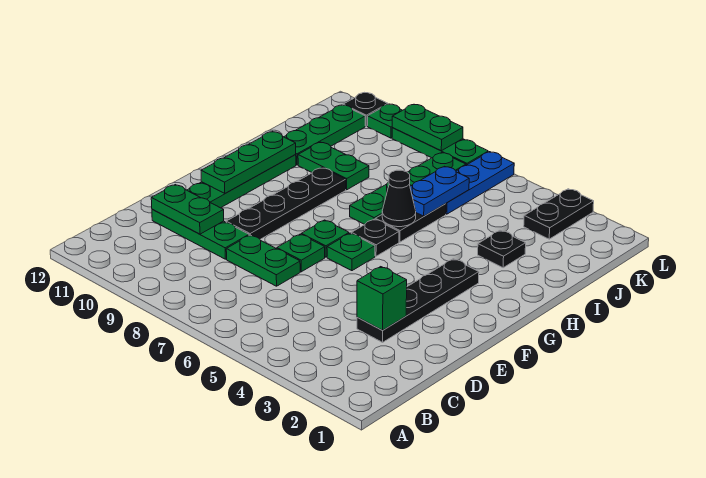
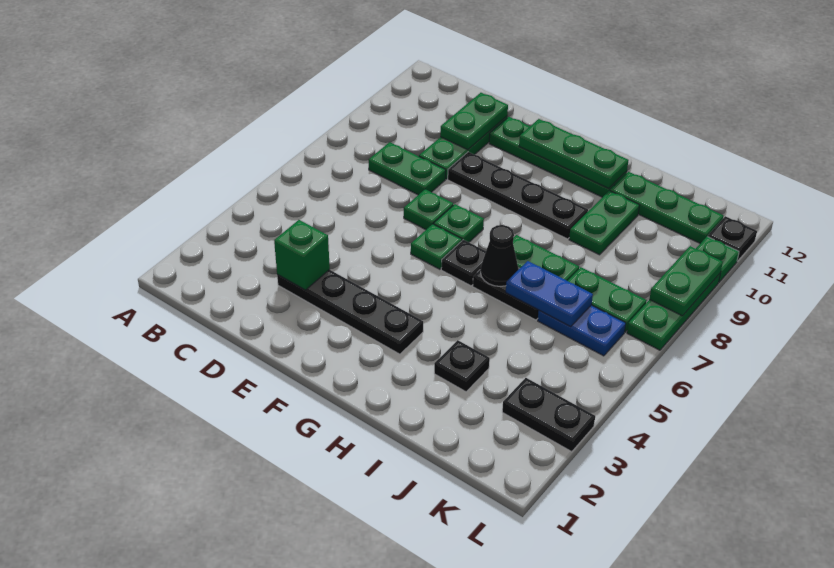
green 1x2 plate [226,235,300,286] -> green 1x2 plate turned to [369,142,446,195]
blue 1x3 plate [446,152,514,214] -> blue 1x2 plate [538,305,626,356]

